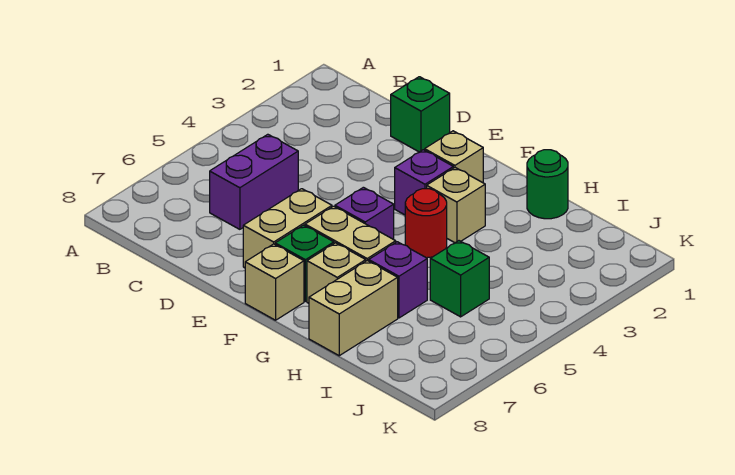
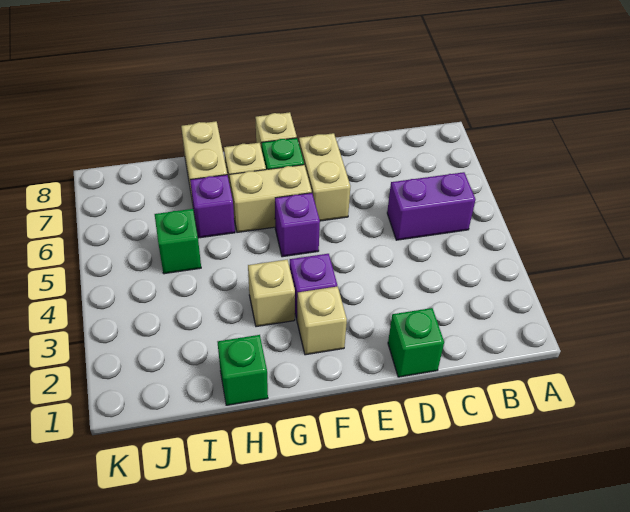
purple 1x2 brick [210,134,298,229] -> purple 1x2 brick turned to [387,172,475,240]
red 1x1 round brick [405,189,447,258] -> none
green 1x1 round brick [527,150,568,219] -> green 1x1 brick [218,335,268,405]

